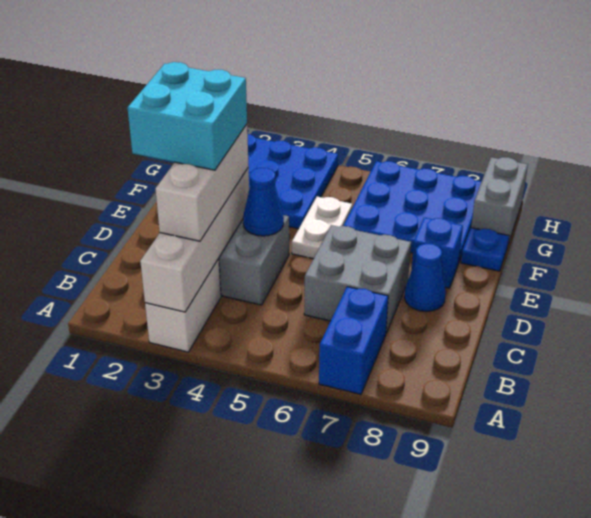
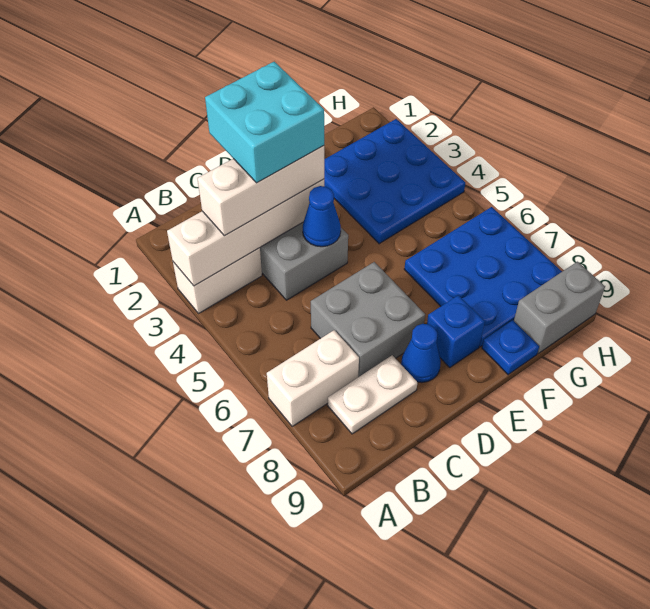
blue 1x2 brick [319,287,388,394] -> white 1x2 brick [267,330,359,426]
white 1x2 plate [292,197,352,259] -> white 1x2 plate moved to [328,355,417,434]

